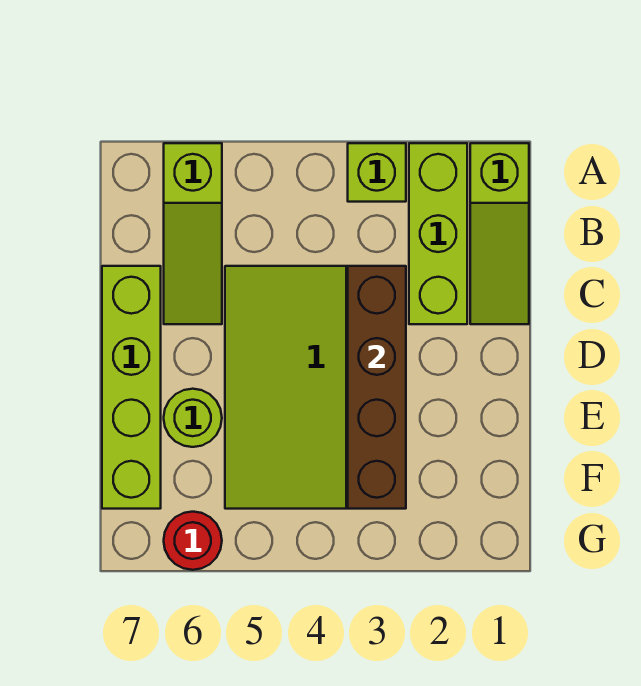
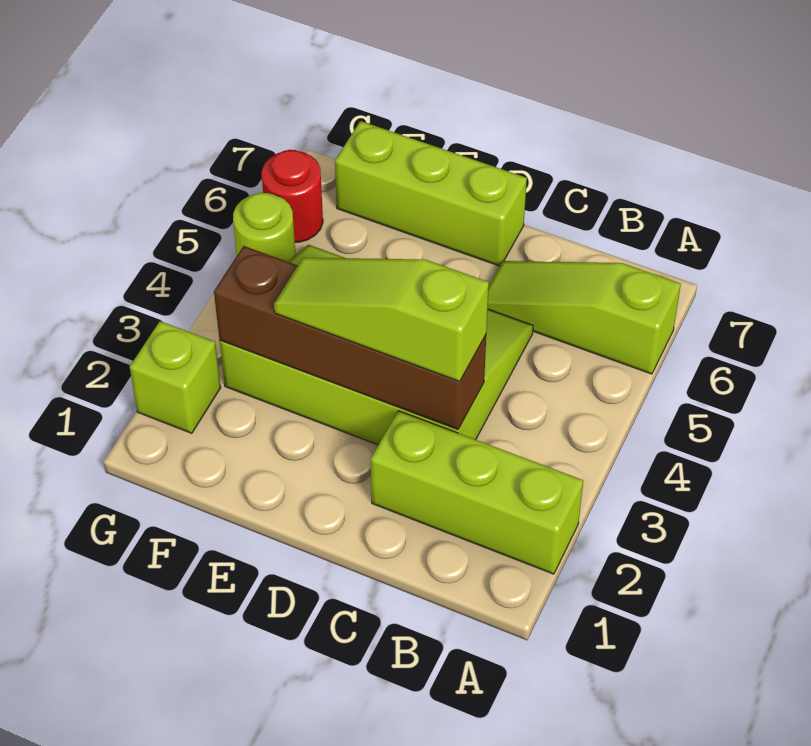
lime 1x3 slope [470,143,529,324] -> lime 1x3 slope moved to [274,258,489,381]
lime 1x1 brick [348,143,406,202] -> lime 1x1 brick moved to [130,321,221,433]
lime 1x4 brick [102,266,161,509] -> lime 1x3 brick [335,121,527,266]
lime 1x1 round brick [164,389,222,447] -> lime 1x1 round brick moved to [233,193,295,262]

